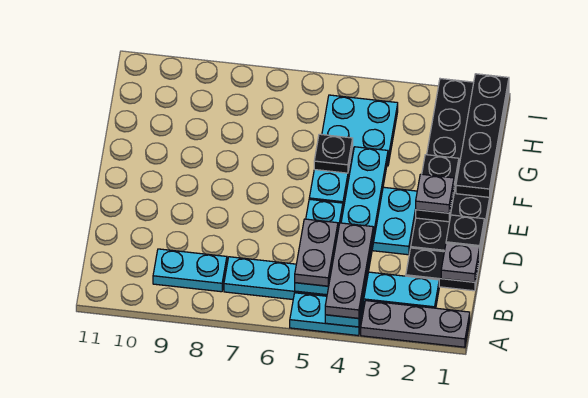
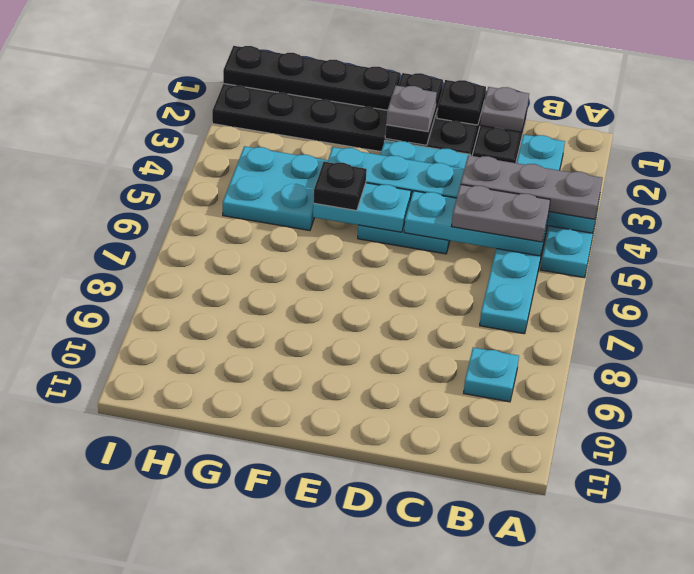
grey 1x3 plate [361,301,470,347] -> none
cyan 1x2 plate [153,249,227,292] -> cyan 1x1 plate [464,347,519,402]
black 1x2 plate [416,155,459,222] -> black 1x2 plate turned to [385,73,443,145]

